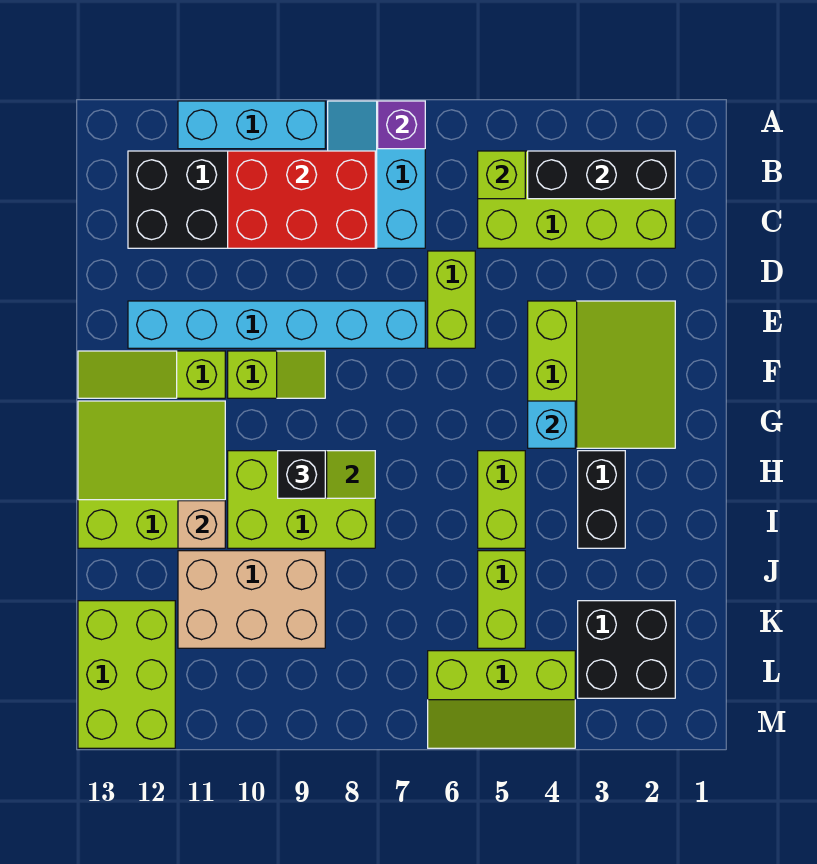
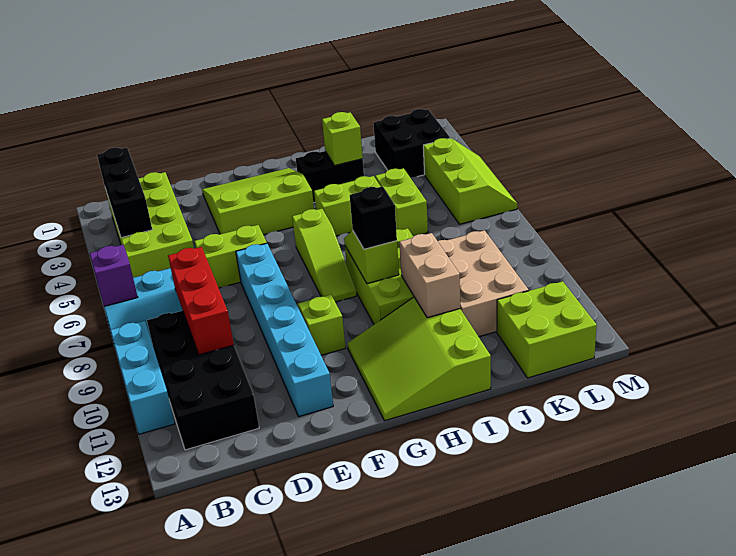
lime 1x1 brick [478,151,525,199] -> lime 1x1 brick moved to [322,112,363,166]
red 2x3 brick [228,151,375,248] -> red 1x3 brick [168,247,234,355]
lime 1x3 slope [78,351,225,398] -> lime 1x3 slope moved to [292,209,357,302]
cyan 1x1 brick [528,401,575,448] -> none
tan 1x1 brick [178,501,225,548] -> tan 1x2 brick [399,233,460,318]
lime 1x2 brick [478,551,525,648] -> lime 1x2 brick turned to [375,168,428,236]
lime 2x3 brick [78,601,175,748] -> lime 2x2 brick [497,281,597,378]

